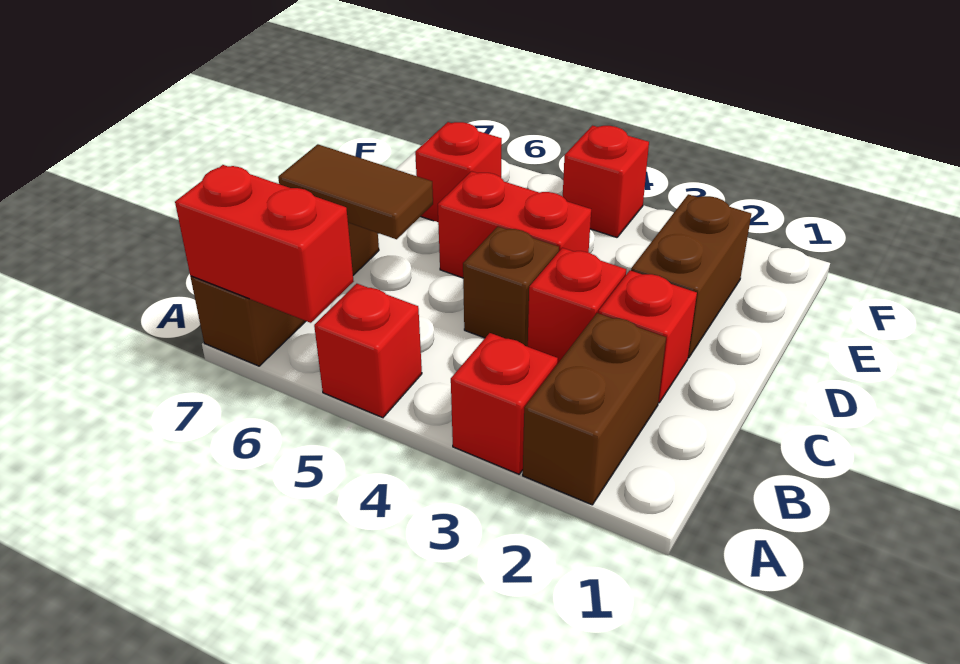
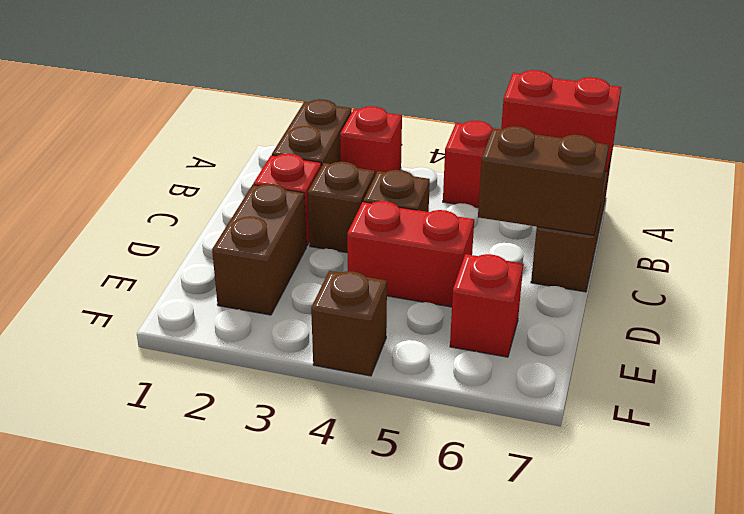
red 1x1 brick [528,248,626,363] -> brown 1x1 brick [308,162,375,253]
brown 1x2 tile [278,144,433,239] -> brown 1x2 brick [478,126,609,235]
red 1x1 brick [563,126,649,237] -> brown 1x1 brick [311,271,387,376]

